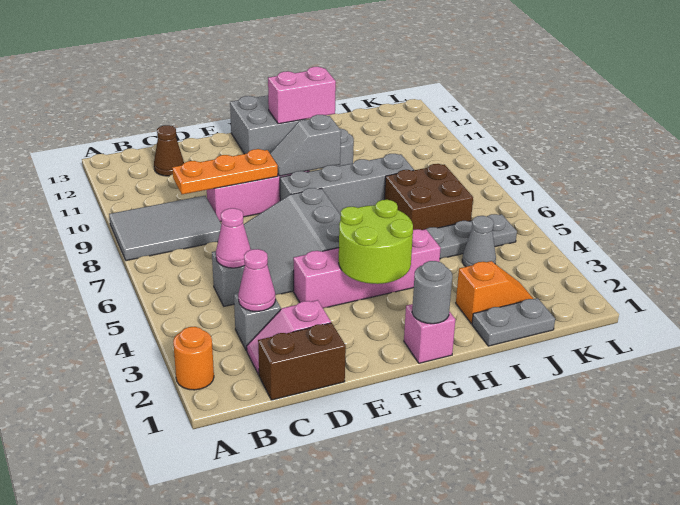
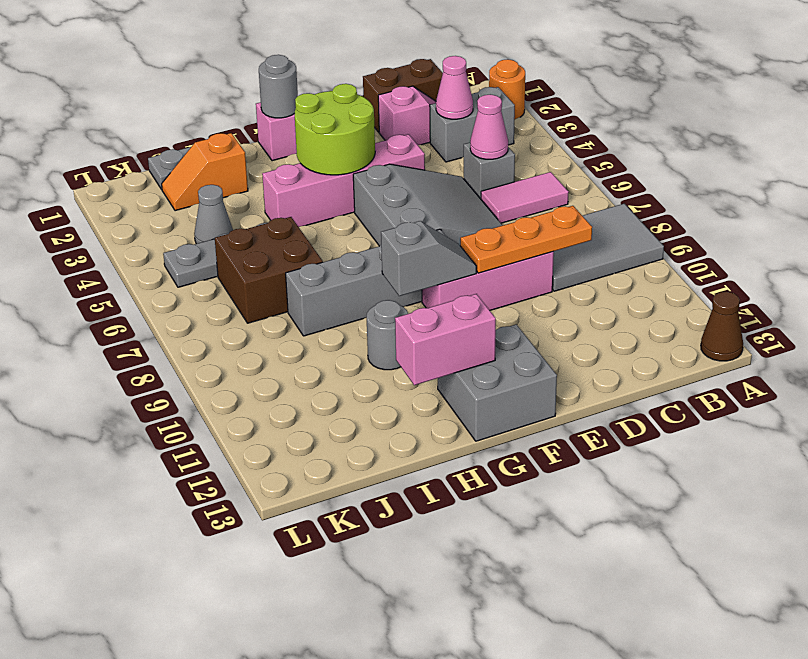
none -> pink 1x2 tile [481,172,569,223]
grey 1x1 brick [234,293,281,351] -> grey 1x2 brick [430,87,515,162]
brown 1x1 cone [154,125,184,176] -> brown 1x1 cone moved to [701,292,743,361]

